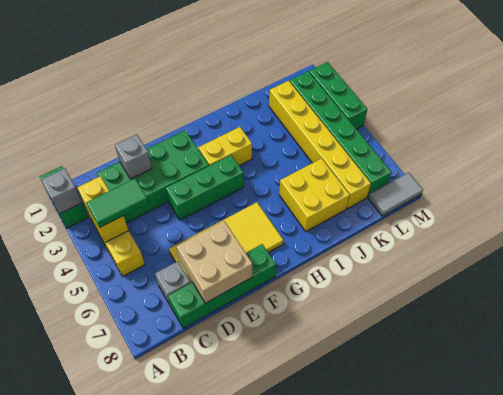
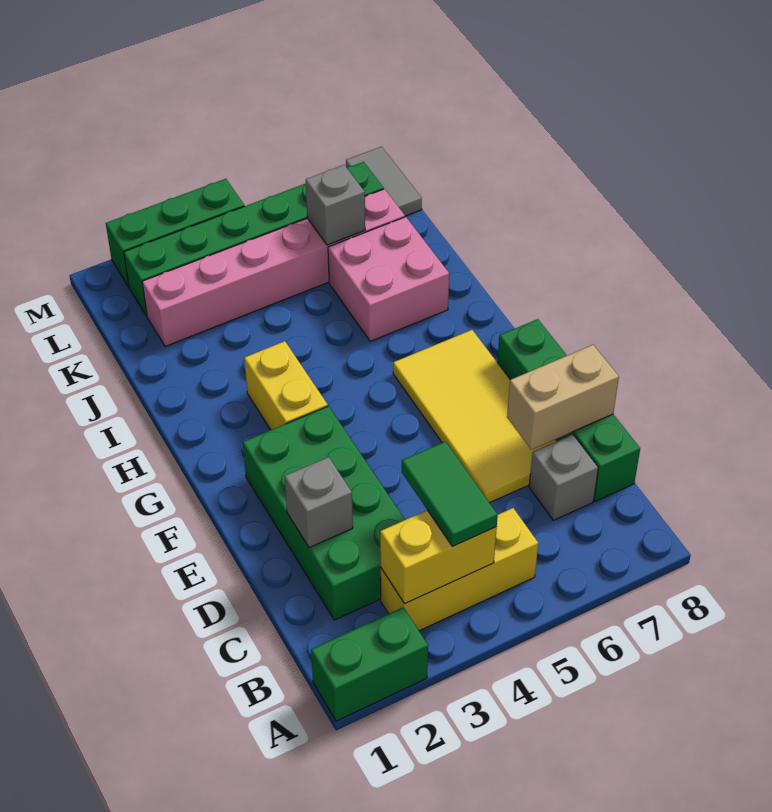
grey 1x1 brick [42,168,82,214] -> grey 1x1 brick moved to [306,165,365,245]
tan 2x2 brick [176,221,253,303] -> tan 1x2 brick [507,345,619,450]
green 1x3 brick [166,155,244,220] -> none
yellow 2x2 brick [279,158,350,231] -> pink 2x2 brick [328,217,449,341]
yellow 1x6 brick [269,81,371,209] -> pink 1x6 brick [142,189,405,347]

